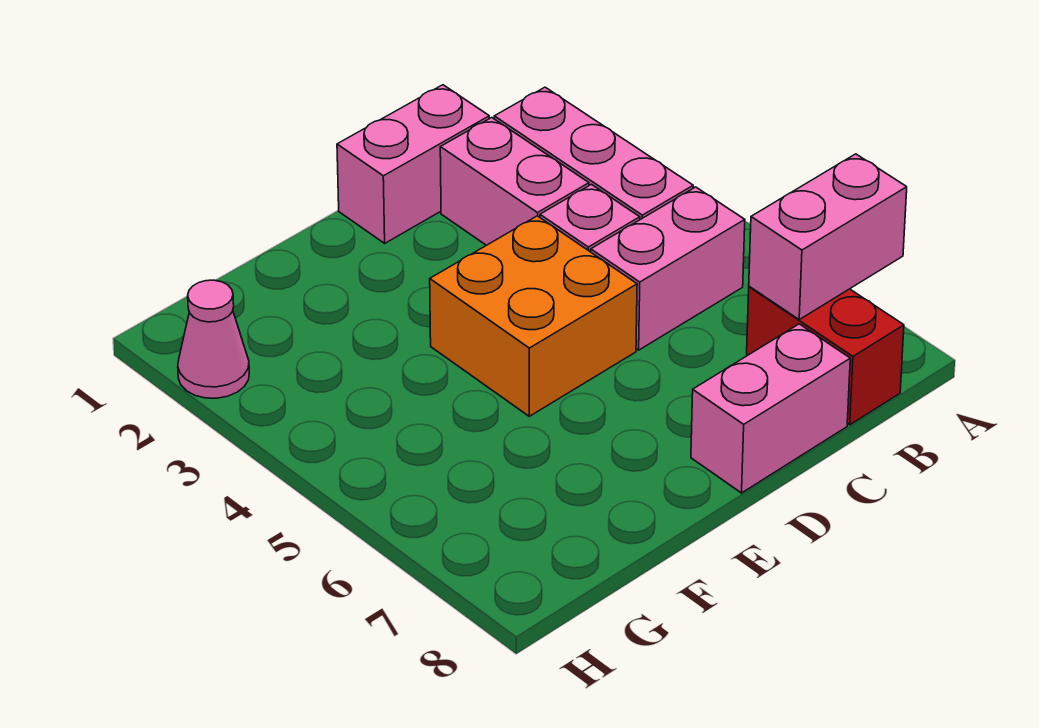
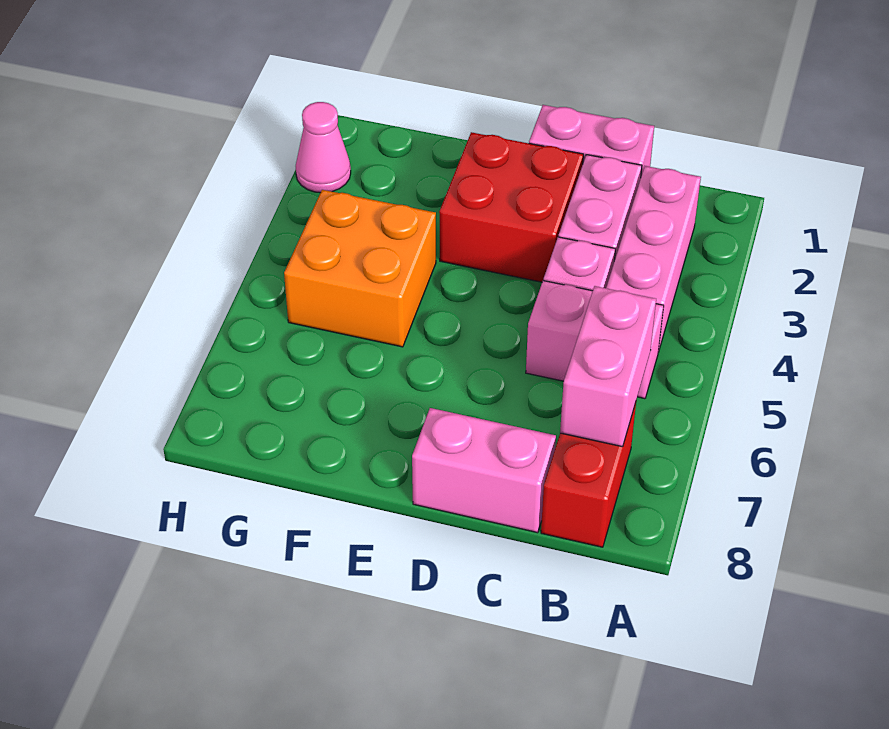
pink 1x2 brick [749,154,907,319] -> pink 1x2 brick turned to [560,286,656,447]
none -> red 2x2 brick [439,132,583,282]
orange 2x2 brick [430,216,637,416] -> orange 2x2 brick moved to [284,190,436,347]

